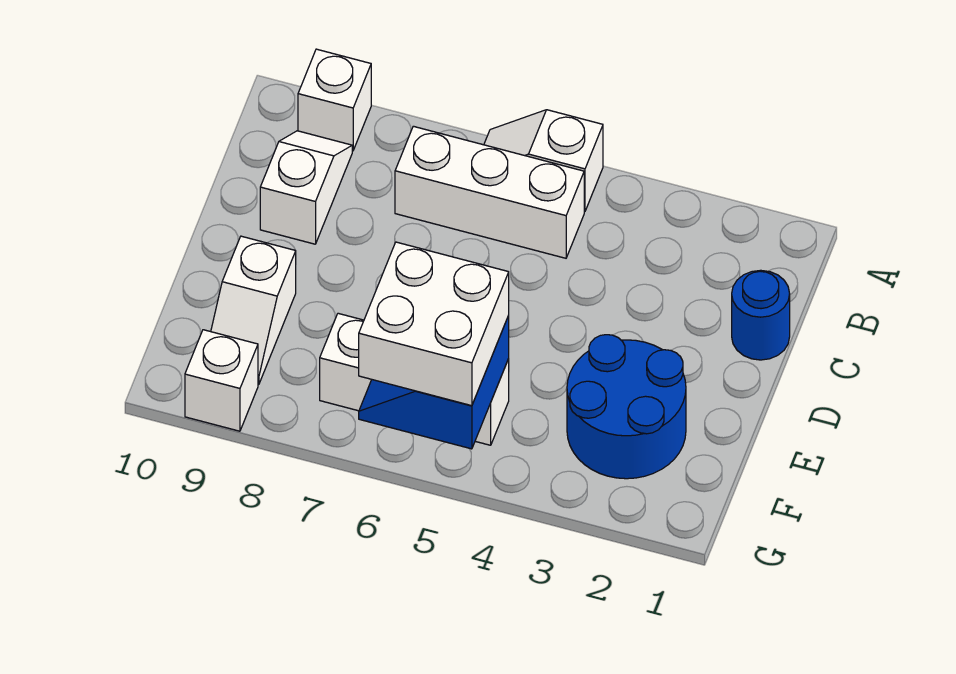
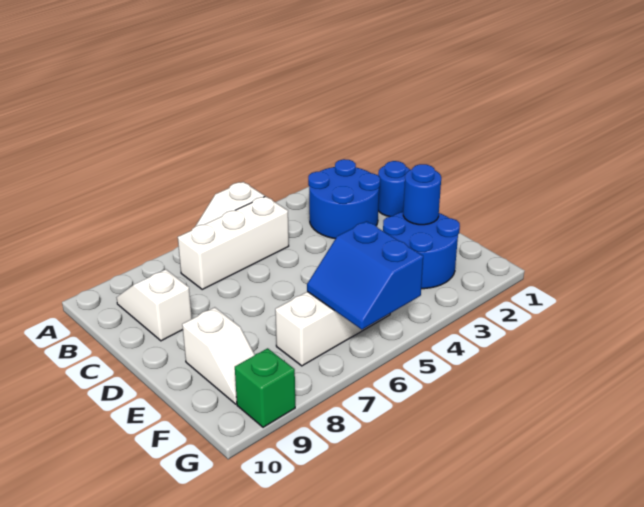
white 1x1 brick [298,49,371,151] -> none
none -> blue 2x2 round brick [308,159,380,239]
none -> blue 1x1 round brick [403,164,441,225]
white 2x2 brick [359,242,509,406] -> none
white 1x1 brick [185,330,258,431] -> green 1x1 brick [235,348,295,427]

